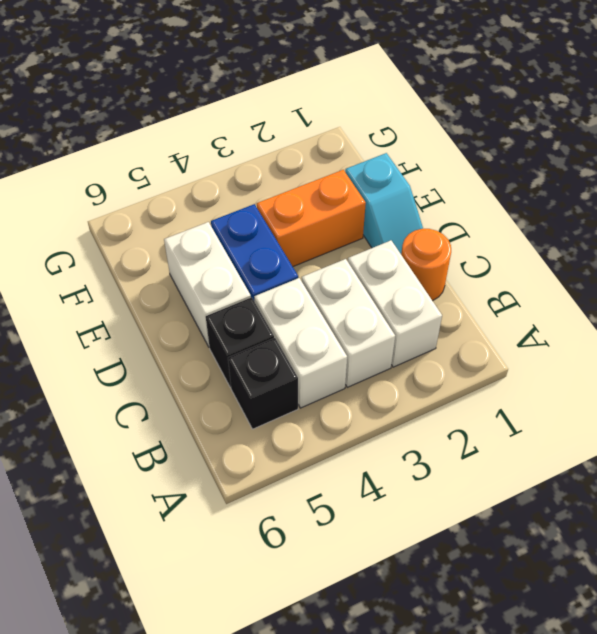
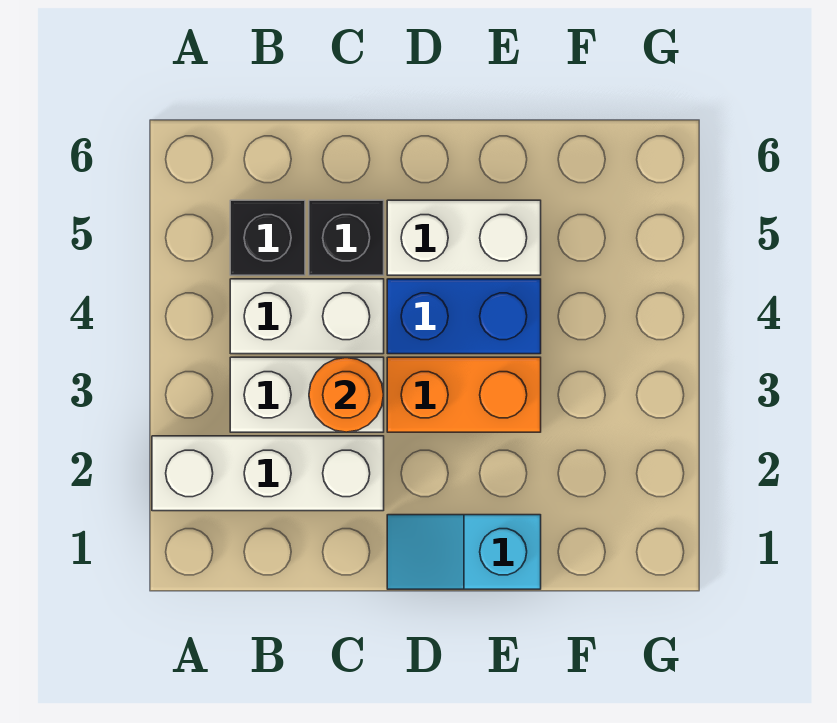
white 1x2 brick [348,240,442,367] -> white 1x3 brick [152,436,384,511]
orange 1x1 round brick [401,229,451,301] -> orange 1x1 round brick moved to [309,358,384,432]
orange 1x2 brick [257,170,366,266] -> orange 1x2 brick turned to [387,357,541,432]

